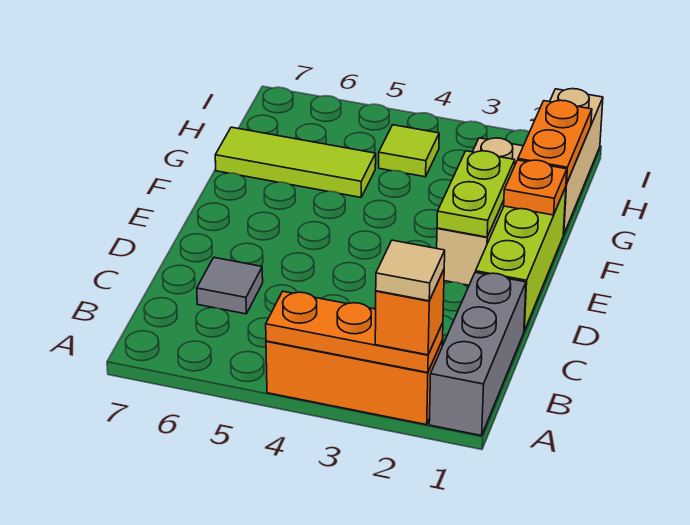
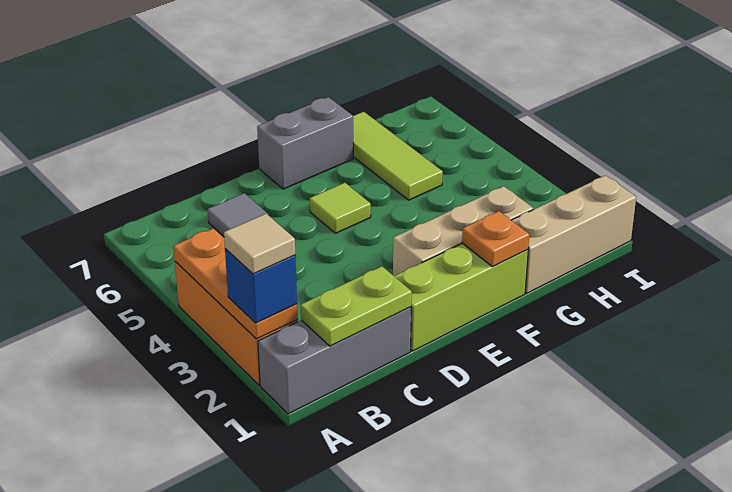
orange 1x1 brick [375,270,444,355] -> blue 1x1 brick [225,249,297,323]
lime 1x2 plate [437,151,515,237] -> lime 1x2 plate moved to [301,266,412,346]
none -> grey 1x2 brick [257,97,353,189]
orange 1x2 plate [518,100,592,184] -> none
lime 1x1 tile [379,125,439,177] -> lime 1x1 tile moved to [310,183,371,233]

